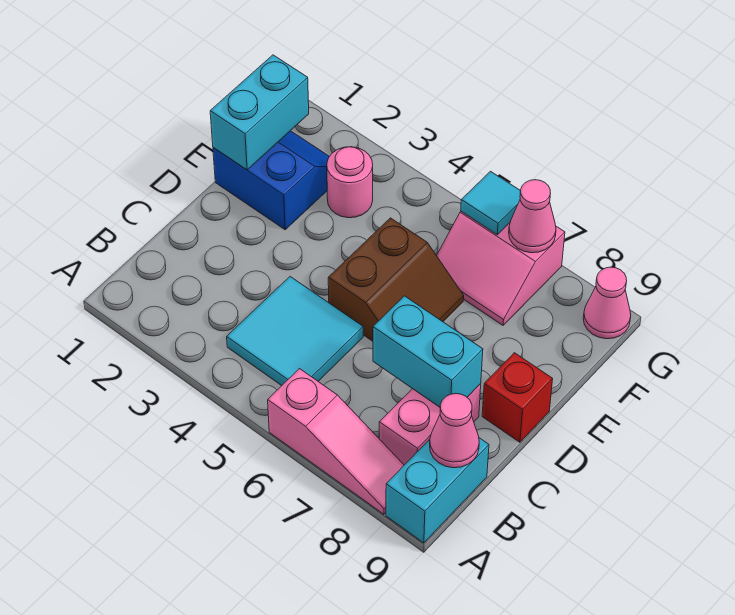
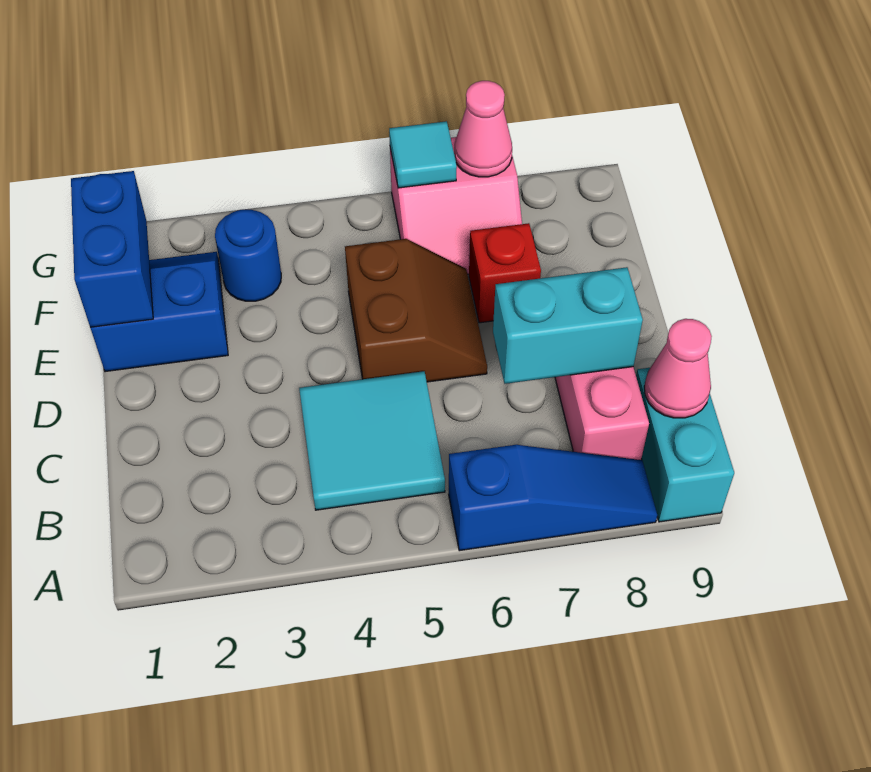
pink 1x3 slope [268,369,404,514] -> blue 1x3 slope [449,445,657,551]
red 1x1 brick [482,353,553,442] -> red 1x1 brick moved to [469,223,541,323]
cyan 1x2 brick [210,55,309,170] -> blue 1x2 brick [71,171,153,328]
pink 1x1 round brick [327,147,373,218] -> blue 1x1 round brick [215,210,281,301]
pink 1x1 cone [583,267,631,339] -> none

